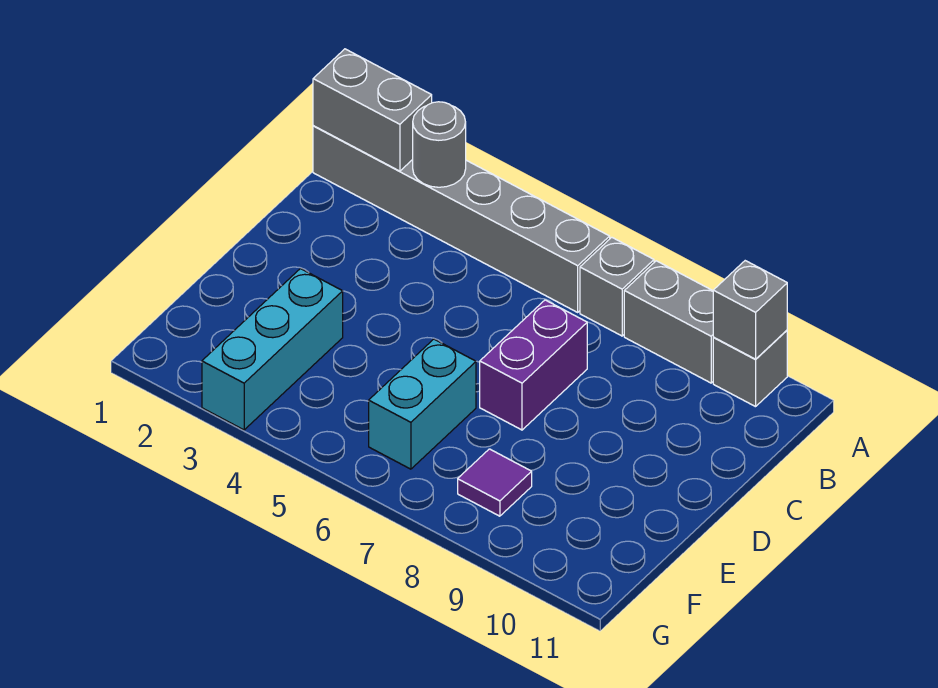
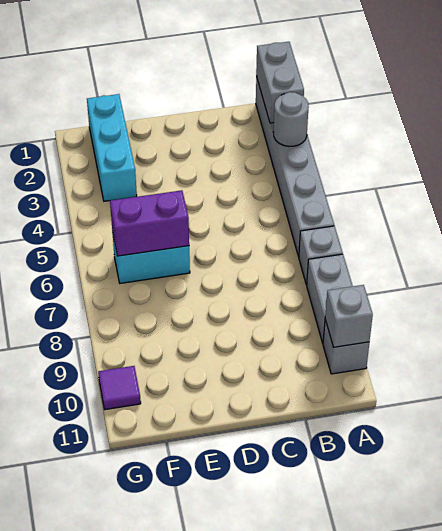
purple 1x2 brick [480,300,587,430] -> purple 1x2 brick moved to [110,190,189,256]
cyan 1x3 brick [202,269,343,430] -> cyan 1x3 brick turned to [87,94,137,201]
purple 1x1 tile [458,449,532,516] -> purple 1x1 tile moved to [98,366,141,410]

